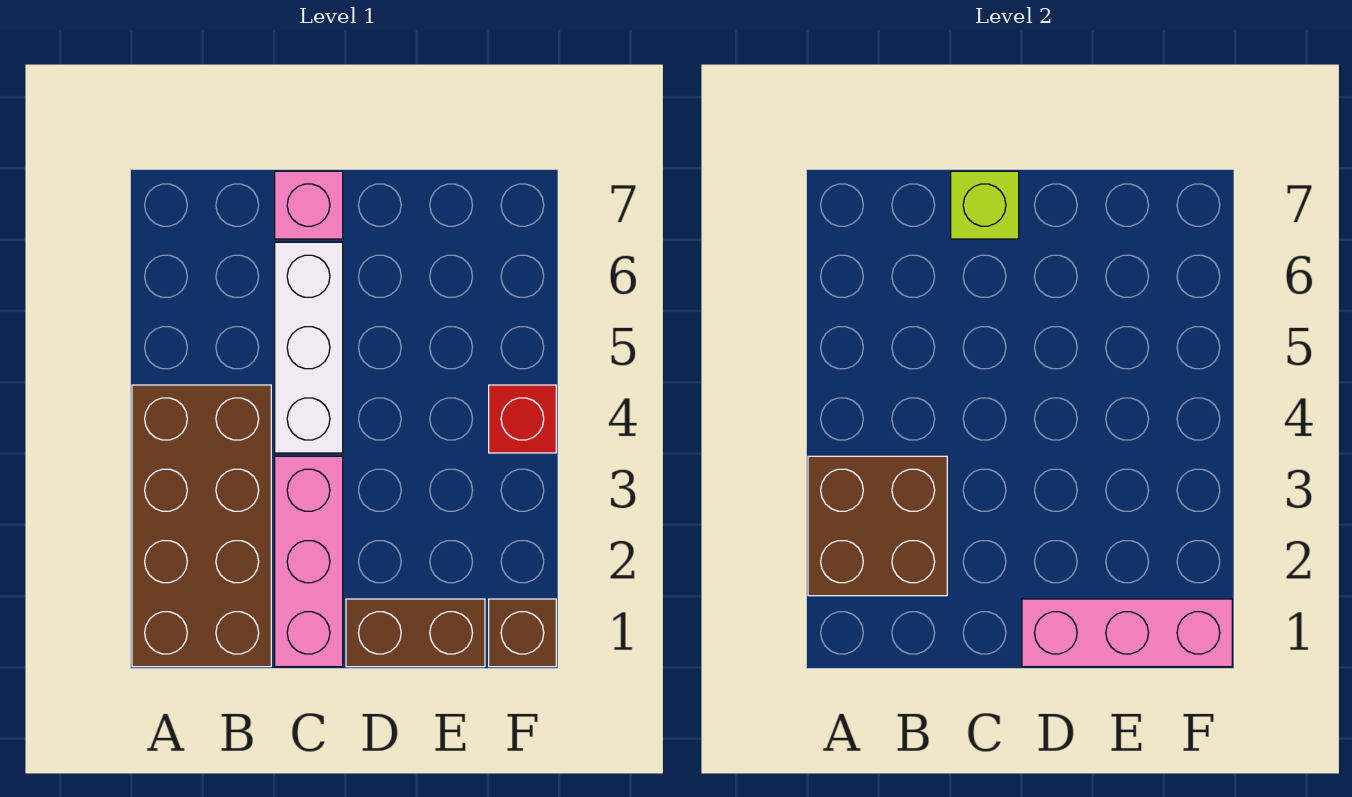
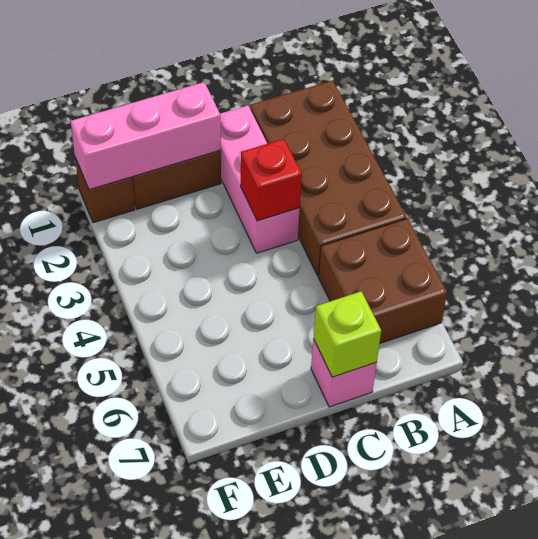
brown 2x2 brick [808,456,947,596] -> brown 2x2 brick moved to [319,219,447,343]
white 1x3 brick [275,242,343,453] -> none
red 1x1 brick [489,385,556,453] -> red 1x1 brick moved to [241,139,302,221]

